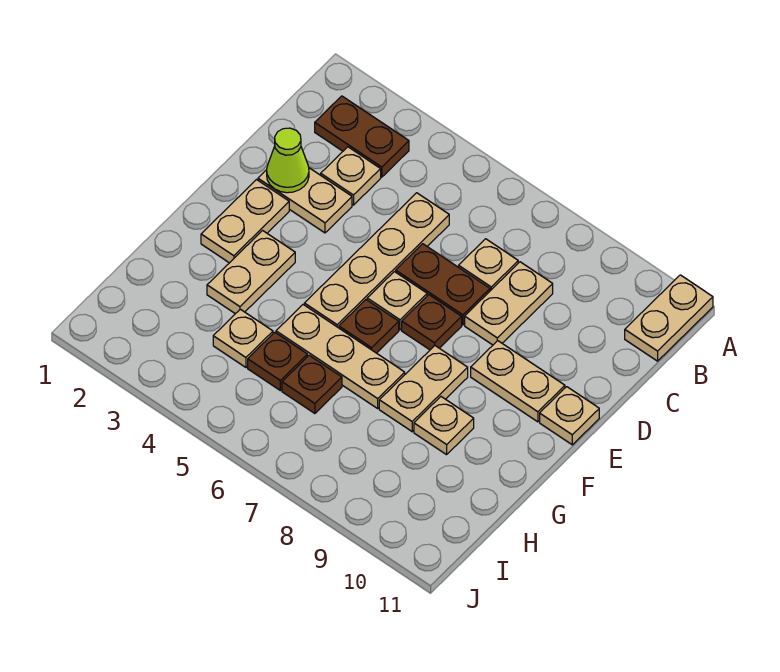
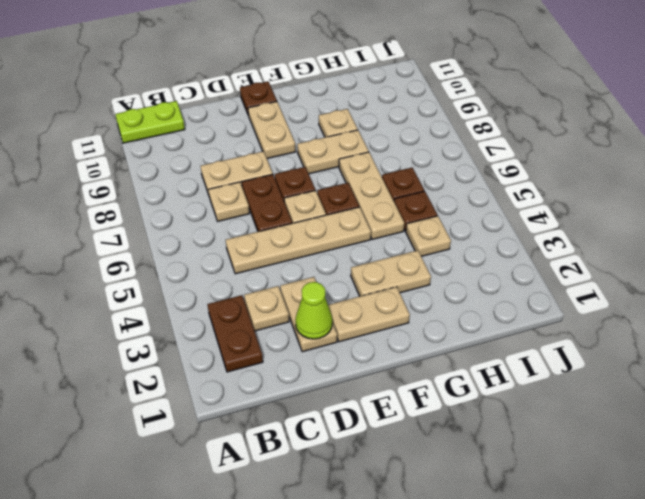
tan 1x2 plate [625,275,713,361] -> lime 1x2 plate [115,101,185,143]
tan 1x1 plate [540,387,599,445] -> brown 1x1 plate [240,82,277,116]

